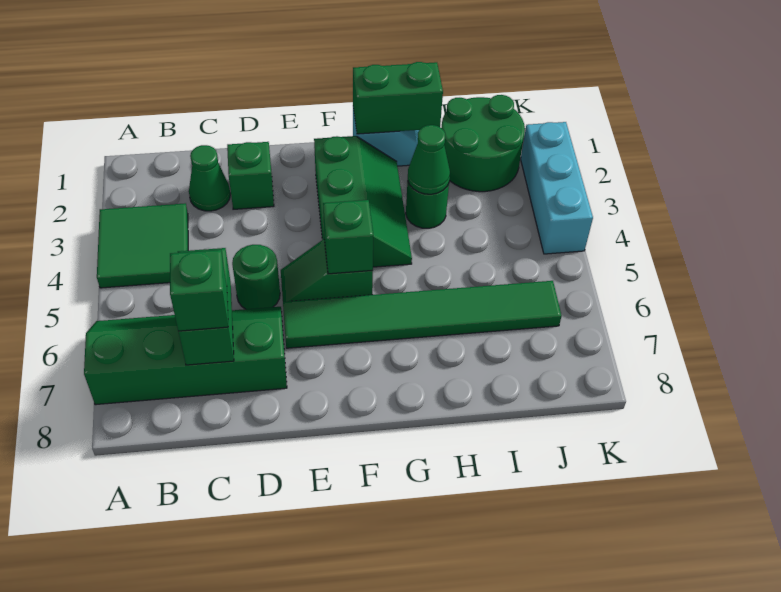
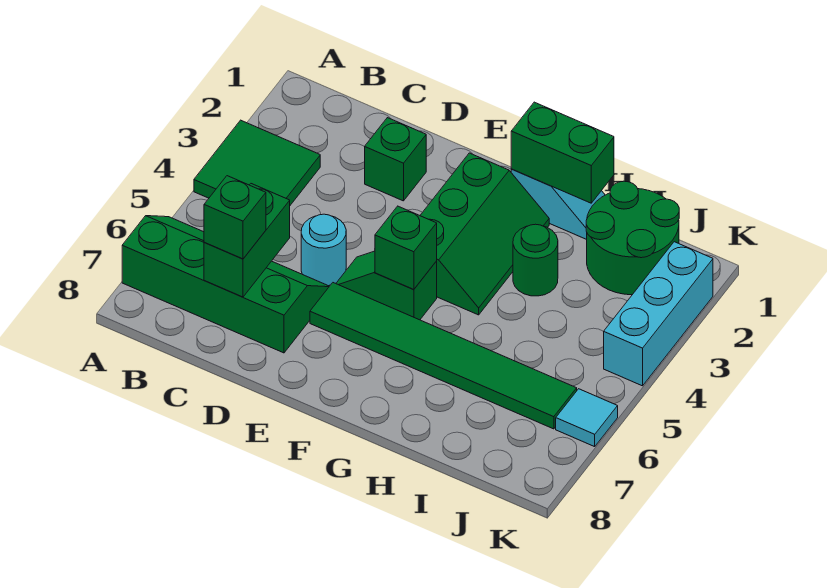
green 1x1 cone [189,145,230,211] -> none
green 1x1 round brick [232,245,280,309] -> cyan 1x1 round brick [301,214,346,286]
green 1x1 cone [408,125,450,194] -> none
none -> cyan 1x1 tile [556,389,618,447]

